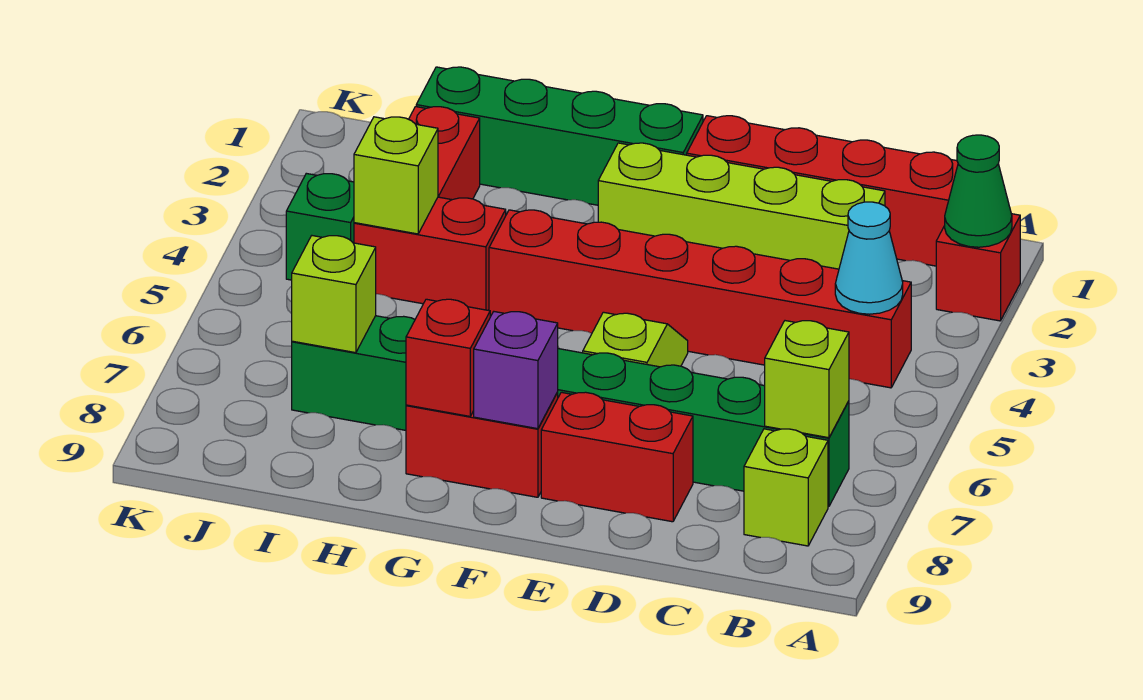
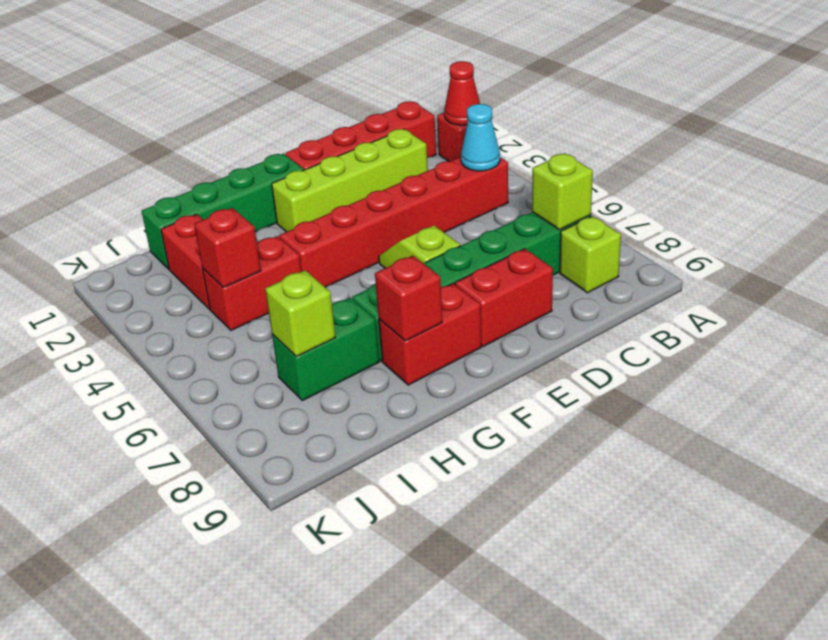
green 1x1 cone [945,135,1012,247] -> red 1x1 cone [444,61,480,125]
purple 1x1 brick [474,312,558,429] -> none
lime 1x1 brick [354,117,438,234] -> red 1x1 brick [194,208,261,288]
green 1x1 brick [286,173,354,280] -> none

